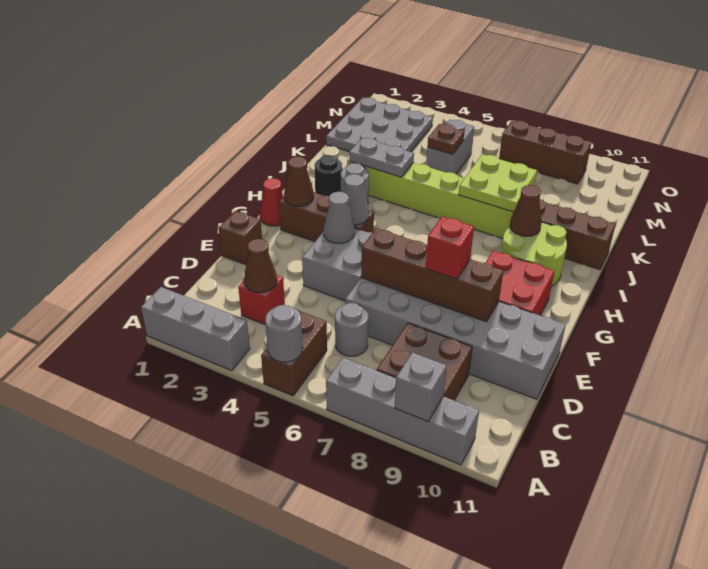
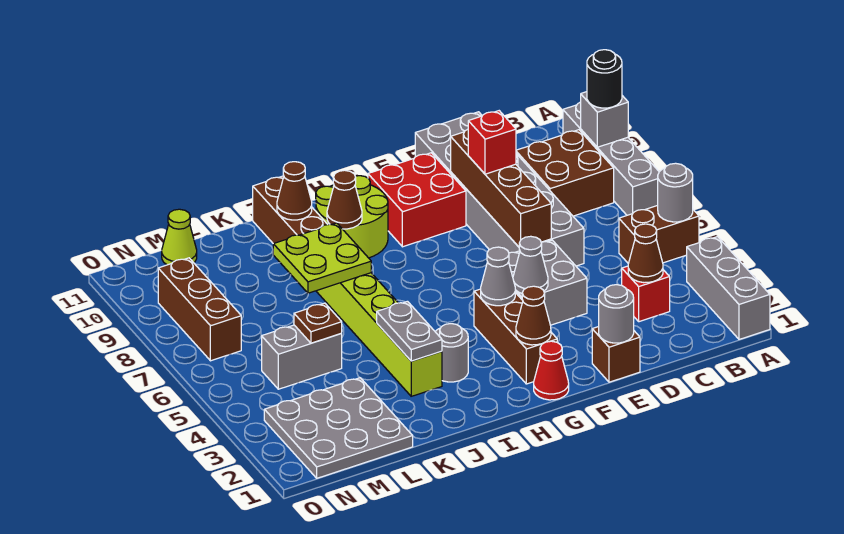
grey 1x1 round brick [335,303,368,356] -> grey 1x1 round brick moved to [599,285,634,343]
black 1x1 round brick [315,155,342,196] -> black 1x1 round brick moved to [587,50,622,108]
none -> brown 1x1 cone [277,162,312,220]
none -> lime 1x1 cone [162,209,197,265]

